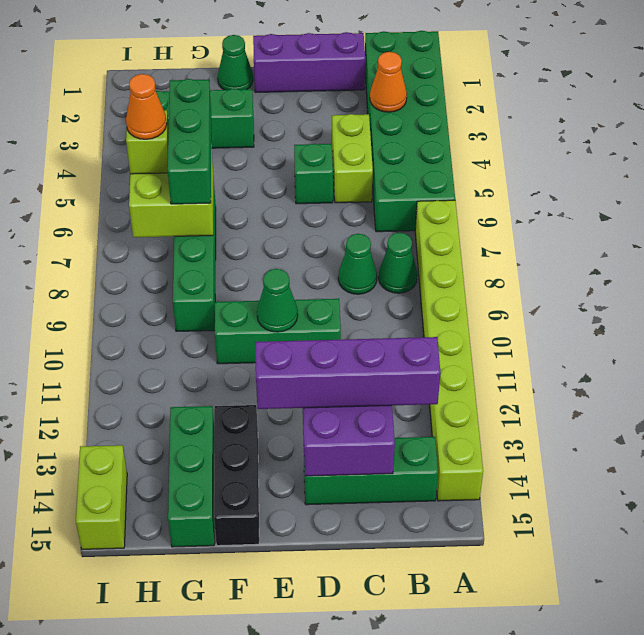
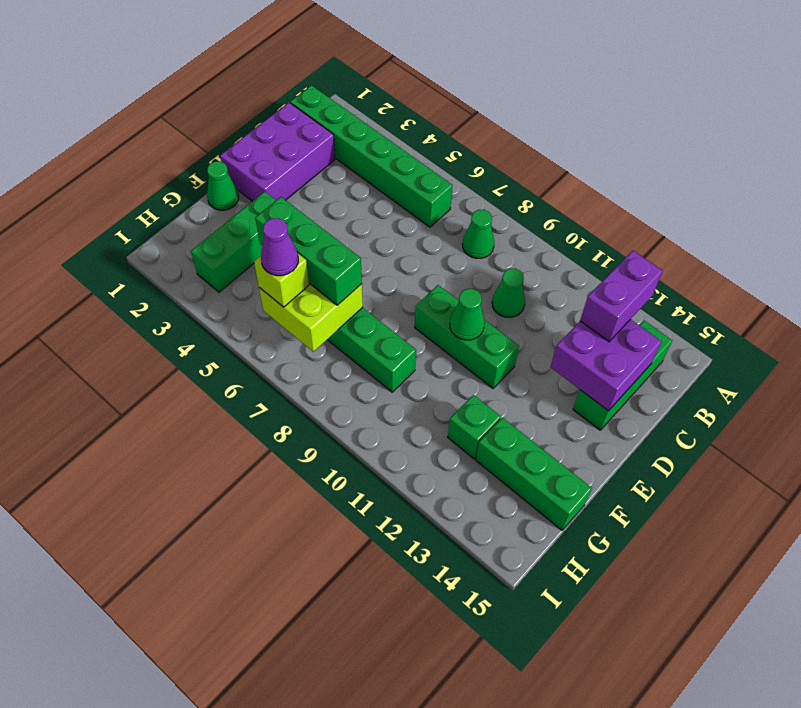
green 2x6 brick [365,31,455,232] -> green 1x6 brick [290,85,452,227]
lime 1x8 brick [415,200,483,501] -> none
orange 1x1 cone [370,52,407,112] -> none
purple 1x4 brick [255,337,440,409] -> purple 1x2 brick [580,251,662,342]
purple 1x3 brick [253,32,365,92] -> purple 2x3 brick [220,103,335,201]
lime 1x2 brick [332,114,373,203] -> none
green 1x1 cone [338,234,377,294] -> green 1x1 cone moved to [492,269,525,317]
green 1x1 brick [294,144,333,204] -> green 1x1 brick moved to [448,395,501,459]
green 1x3 brick [215,299,341,364] -> green 1x3 brick turned to [415,285,519,388]
black 1x3 brick [214,405,259,546] -> none
orange 1x1 cone [126,74,167,139] -> purple 1x1 cone [261,218,298,276]
lime 1x2 brick [76,445,127,549] -> none

